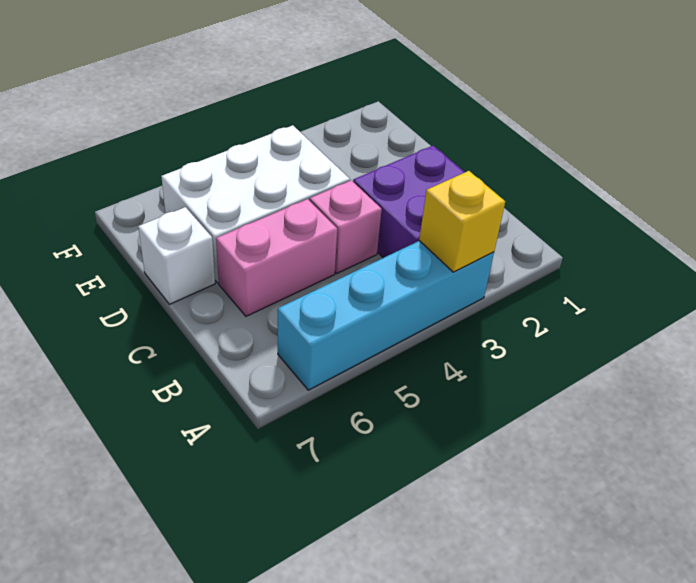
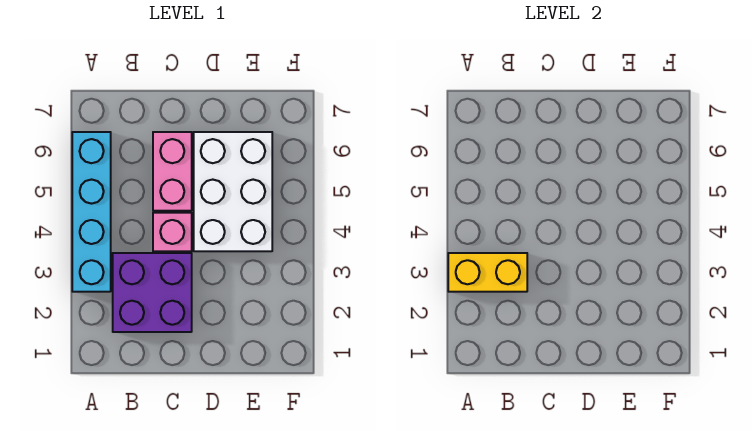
yellow 1x1 brick [419,171,505,272] -> yellow 1x2 brick [448,253,527,292]
white 1x1 brick [138,207,215,304] -> none

